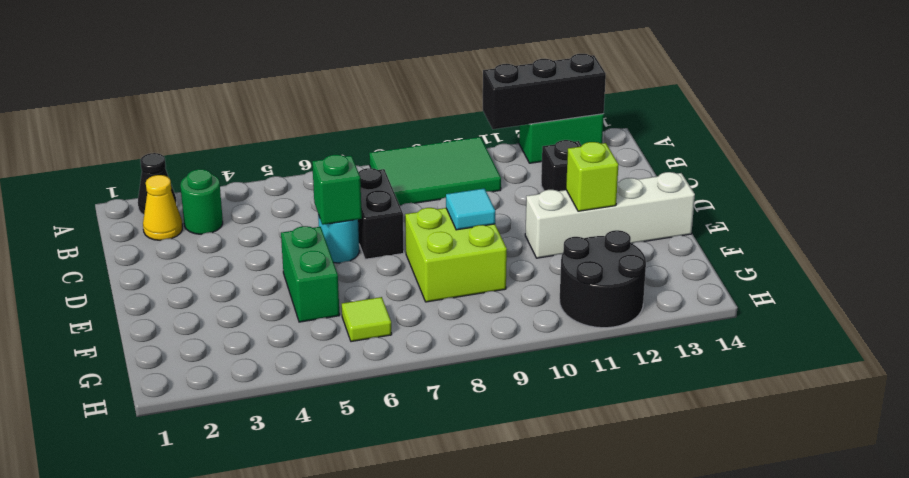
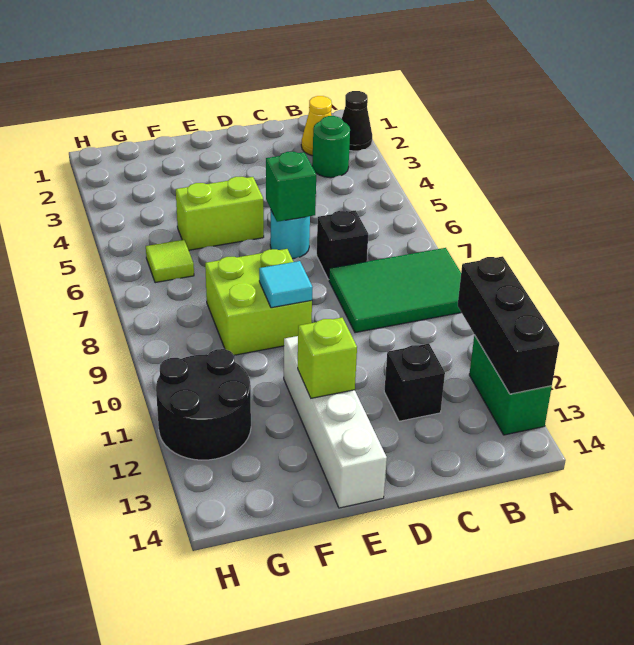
green 2x3 tile [369,137,501,205] -> green 2x3 tile turned to [329,248,461,333]
black 1x2 brick [358,168,404,259] -> black 1x1 brick [317,210,368,280]
green 1x2 brick [281,226,340,322] -> lime 1x2 brick [176,177,264,250]

